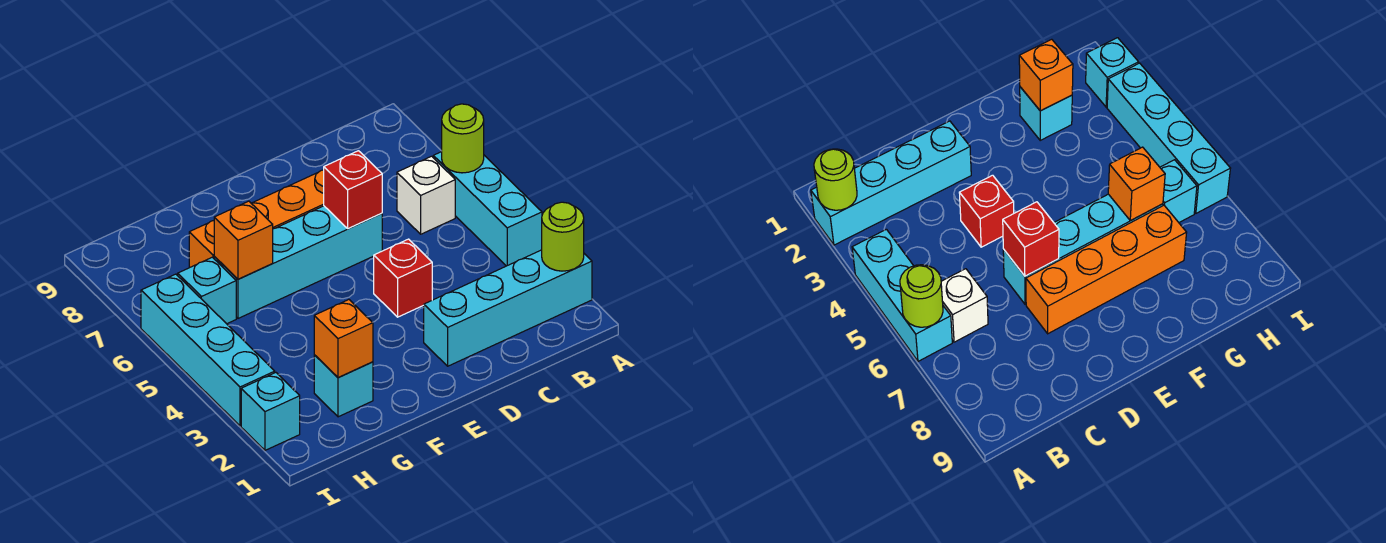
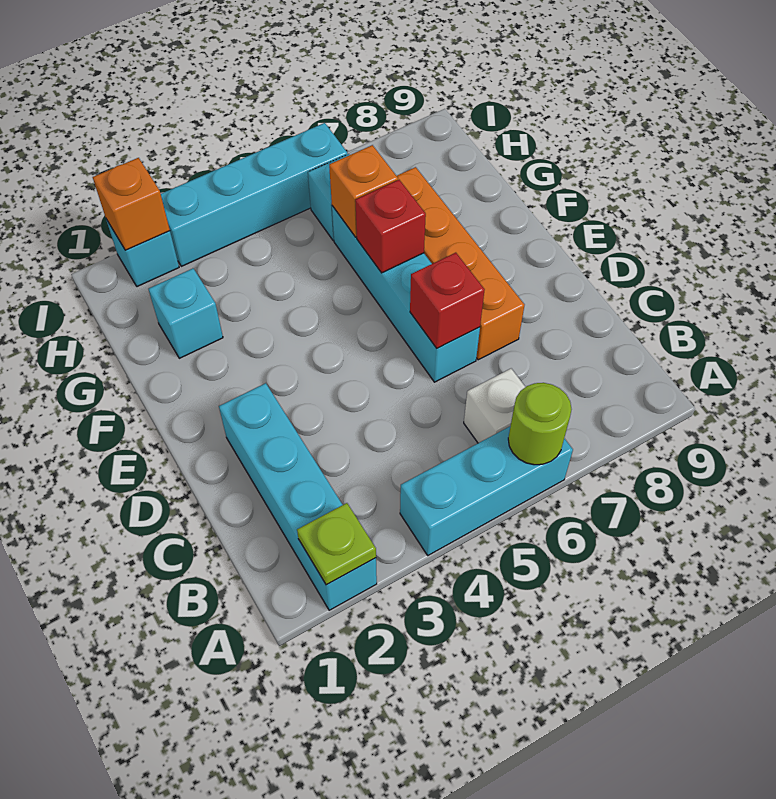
lime 1x1 round brick [542,202,584,271] -> lime 1x1 plate [297,503,376,585]
red 1x1 brick [374,239,432,317] -> red 1x1 brick moved to [355,180,426,273]
orange 1x1 brick [314,300,373,377] -> orange 1x1 brick moved to [93,158,170,250]

